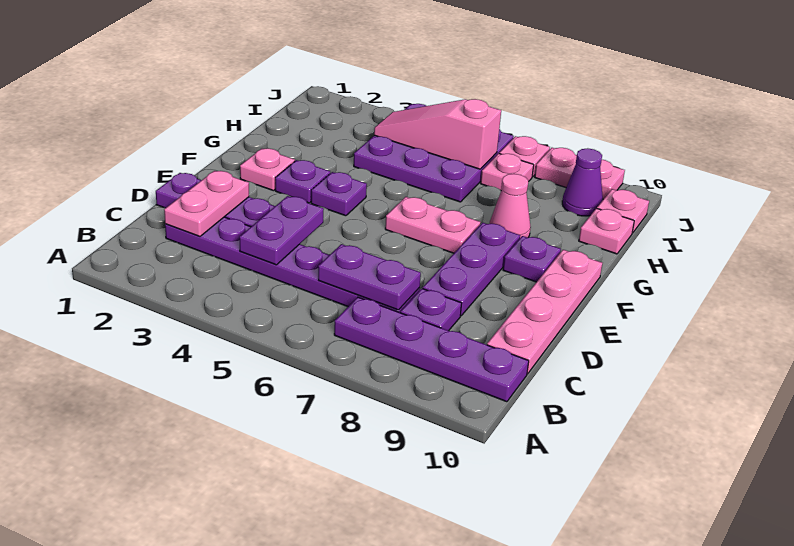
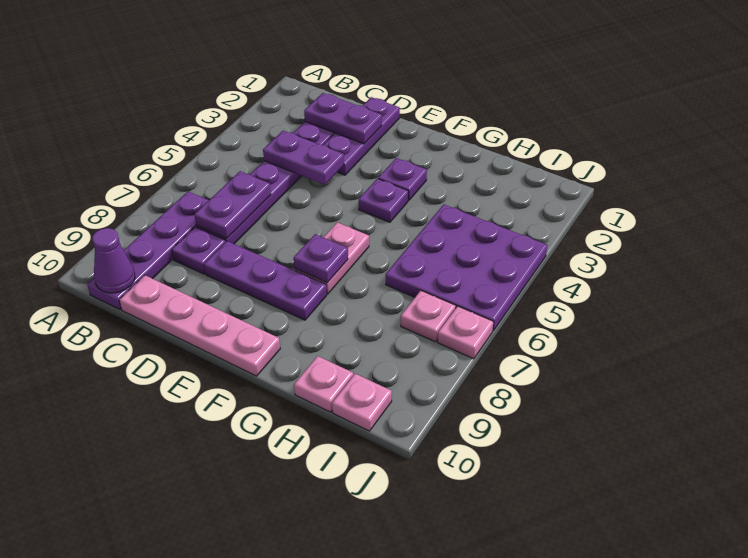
pink 1x2 plate [164,171,249,236] -> purple 1x2 plate [304,93,382,144]
pink 1x1 plate [240,148,295,191] -> none
purple 1x1 plate [503,236,561,282] -> purple 1x1 plate moved to [294,234,348,283]
pink 1x1 cone [490,174,531,238] -> none
pink 1x3 slope [374,99,501,169] -> none
purple 1x1 cone [562,148,603,216] -> purple 1x1 cone moved to [92,228,135,293]
pink 1x2 plate [535,148,625,199] -> none

